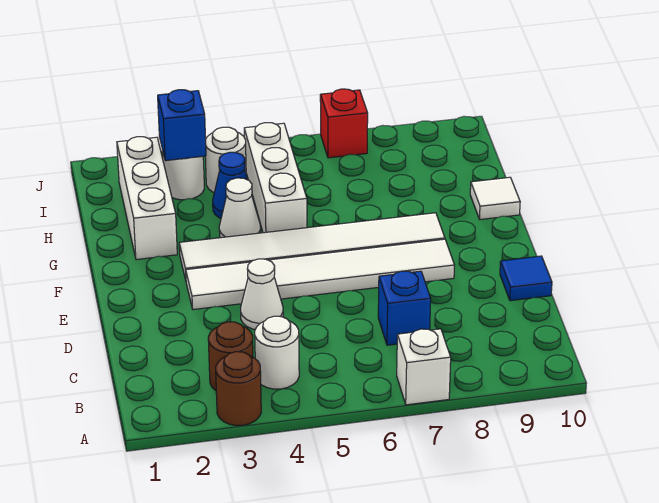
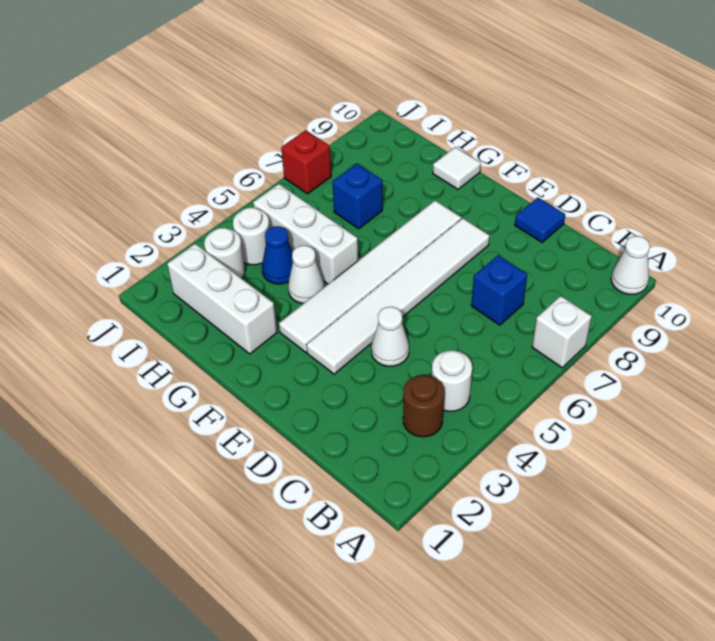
brown 1x1 round brick [216,352,261,425] -> none
none -> white 1x1 cone [611,236,650,294]
blue 1x1 brick [158,90,206,161] -> blue 1x1 brick moved to [332,164,382,229]

